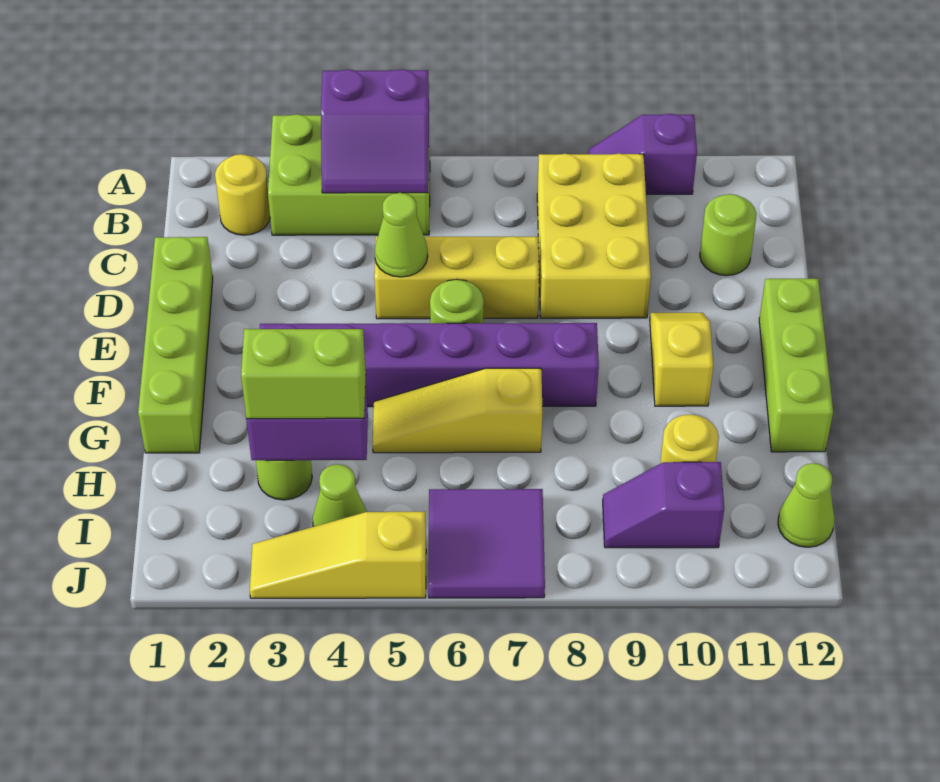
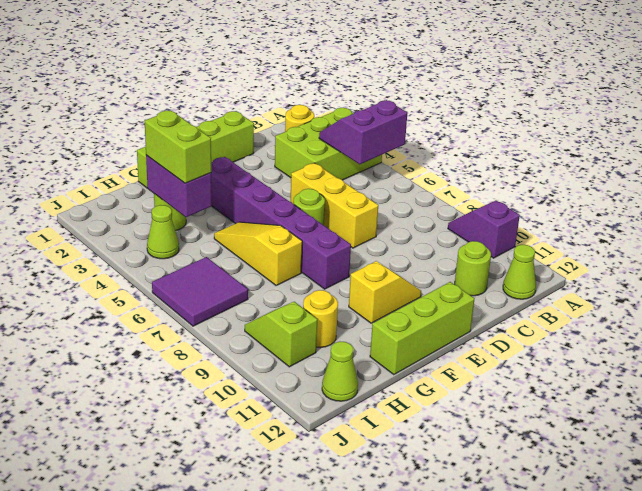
lime 2x3 brick [268,114,430,235] -> lime 2x3 brick turned to [275,108,382,180]
purple 2x2 slope [321,69,429,193] -> purple 2x2 slope turned to [319,100,407,164]
yellow 2x3 brick [537,154,651,318] -> none
lime 1x1 cone [375,193,428,277] -> lime 1x1 cone moved to [503,245,536,299]
purple 1x2 slope [603,462,724,548] -> lime 1x2 slope [245,302,317,367]
yellow 1x3 slope [250,512,426,598] -> none

